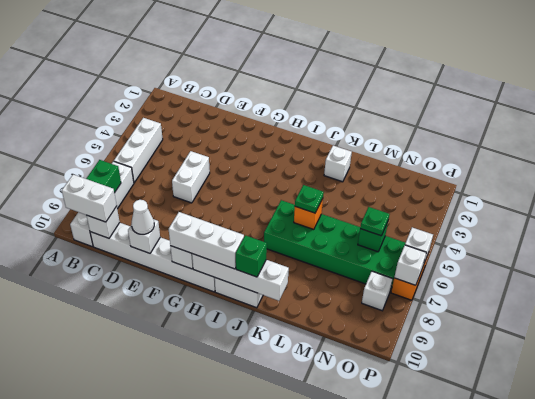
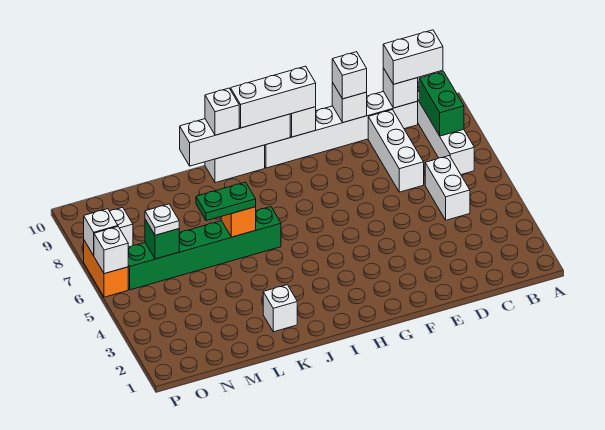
white 1x3 brick [114,118,163,183] -> white 1x3 brick moved to [368,110,424,192]
white 1x2 brick [172,151,210,203] -> white 1x2 brick moved to [425,156,470,220]
white 1x1 cone [131,200,154,234] -> white 1x1 brick [332,52,367,99]
green 2x6 brick [264,200,405,291] -> green 1x6 brick [128,207,281,290]
green 1x1 brick [236,235,267,277] -> white 1x1 brick [205,88,239,135]
green 1x1 plate [295,185,324,213] -> green 1x2 plate [196,182,256,221]
green 1x1 plate [360,207,389,236] -> white 1x1 plate [145,204,179,235]

